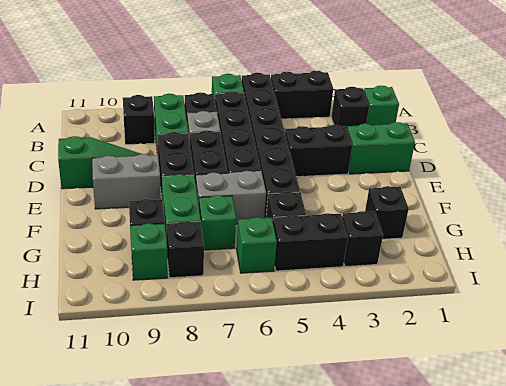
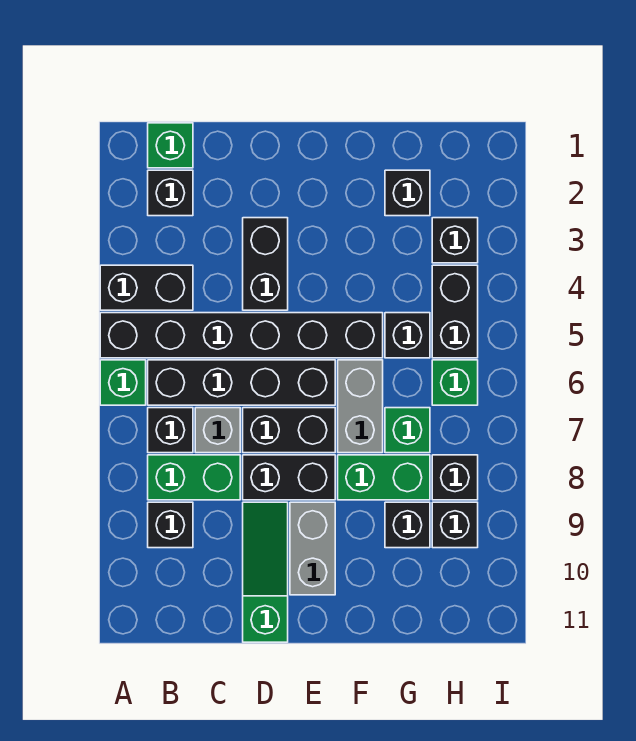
black 1x2 brick [271,71,333,119] -> black 1x2 brick turned to [100,265,193,310]
green 1x2 brick [347,122,415,174] -> none
green 1x1 brick [130,223,168,280] -> black 1x1 brick [432,502,478,548]

